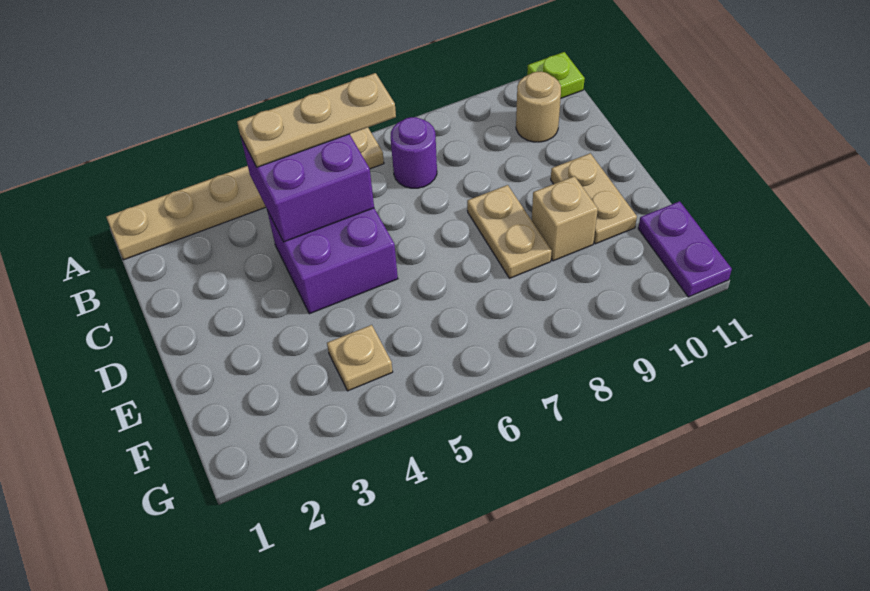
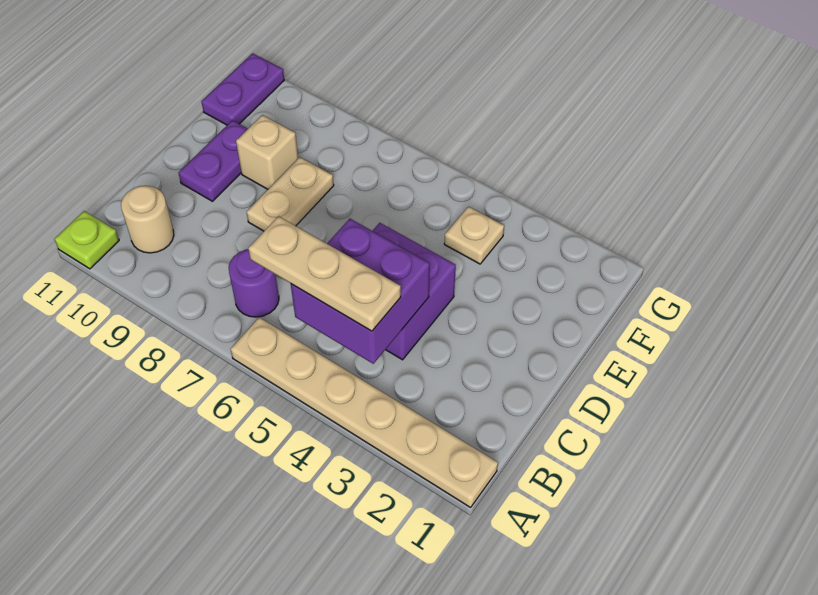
tan 1x2 plate [551,153,637,244] -> purple 1x2 plate [179,120,248,201]

